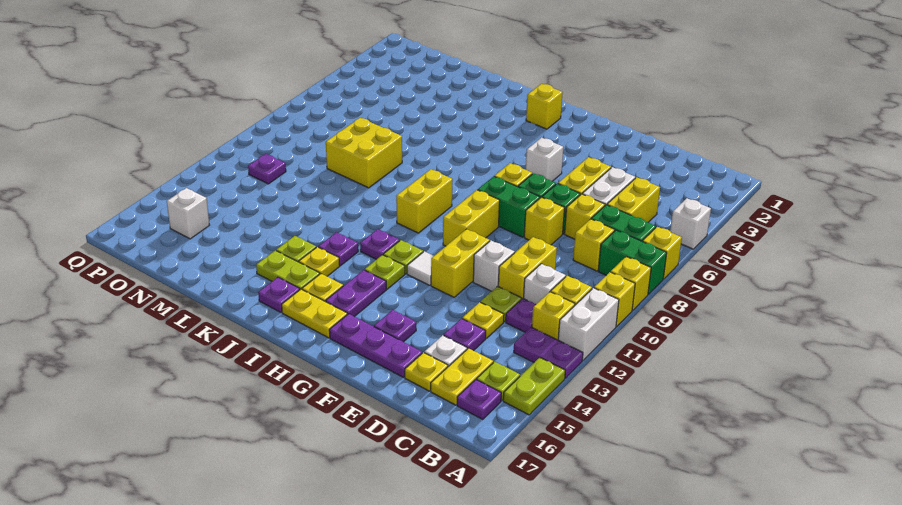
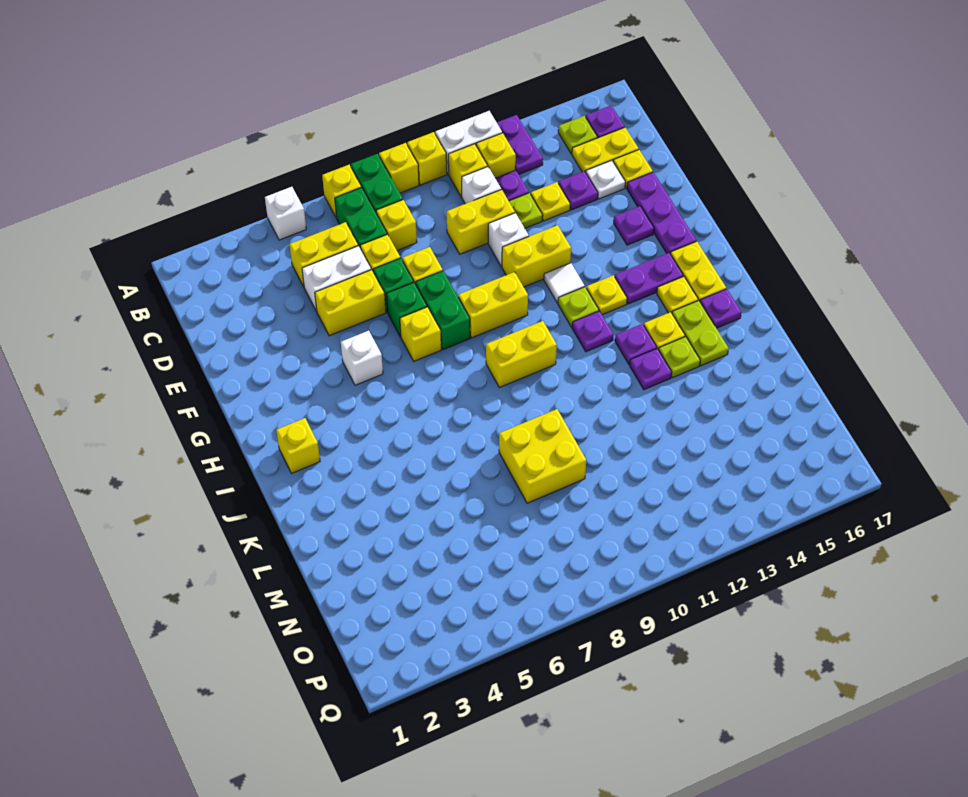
lime 1x2 plate [503,358,565,415] -> none
lime 1x1 plate [365,255,405,289] -> yellow 1x1 plate [586,276,627,315]
purple 1x1 plate [248,154,286,184] -> purple 1x1 plate moved to [630,349,672,390]
white 1x1 brick [167,188,209,239] -> none

